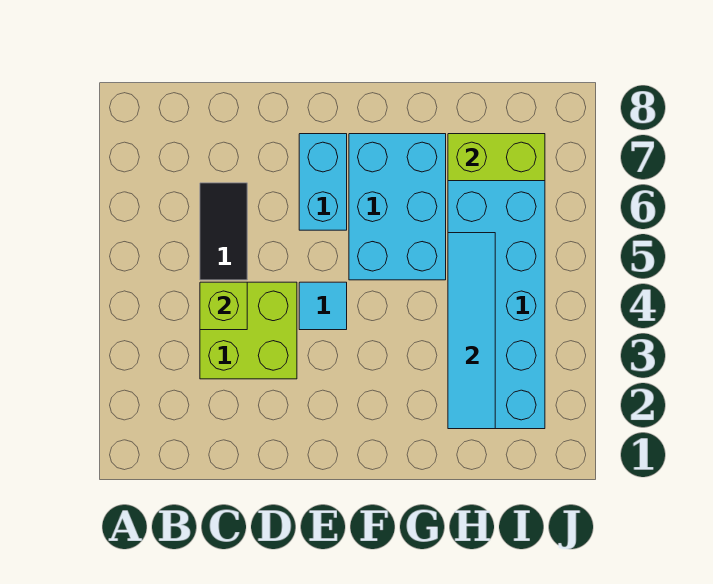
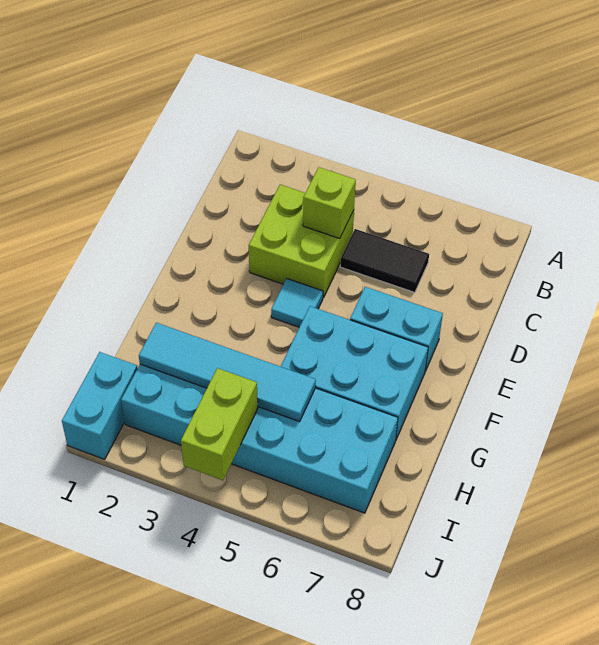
lime 1x2 brick [448,134,545,181] -> lime 1x2 brick moved to [181,368,258,480]
none -> cyan 1x2 brick [62,352,138,459]

